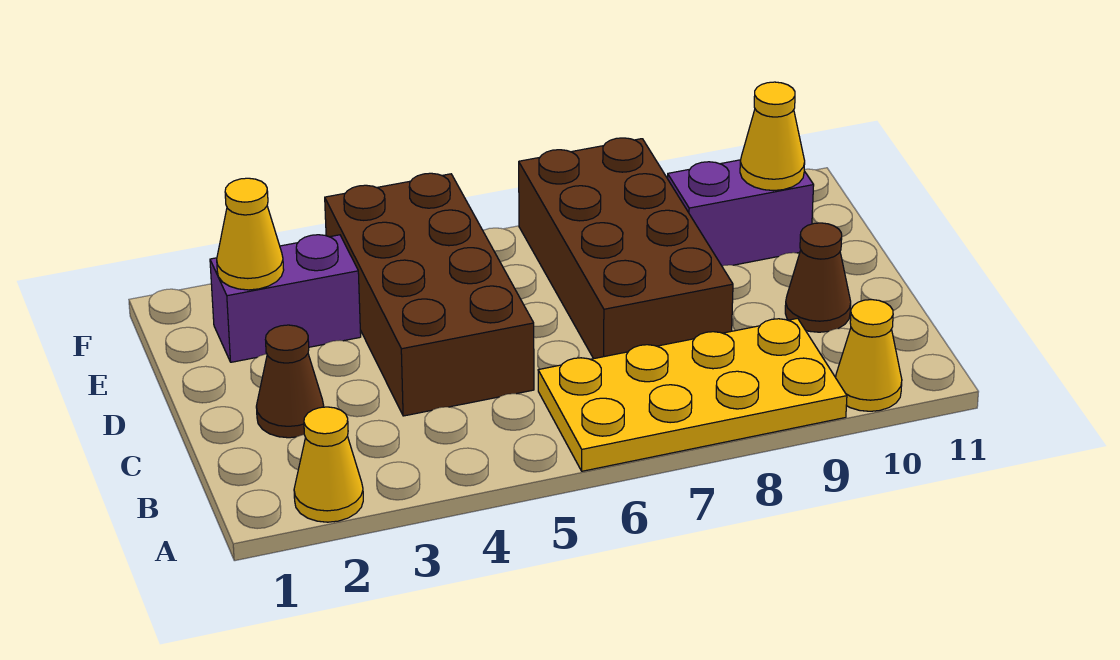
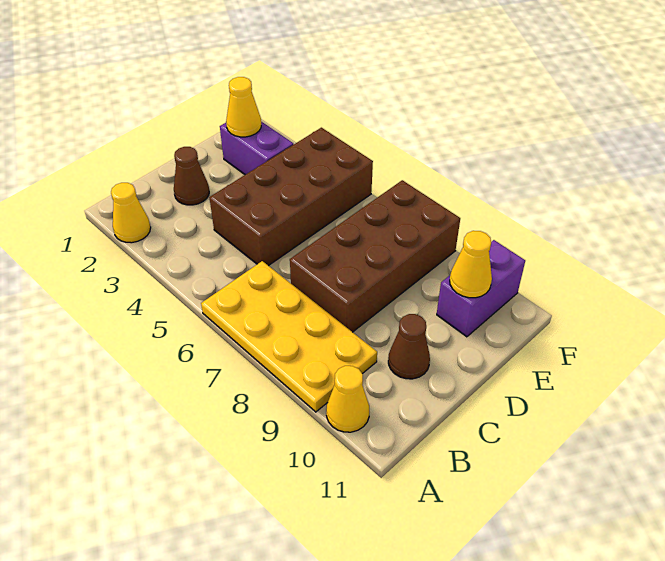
purple 1x2 brick [668,160,814,266] -> purple 1x2 brick turned to [437,240,525,337]

